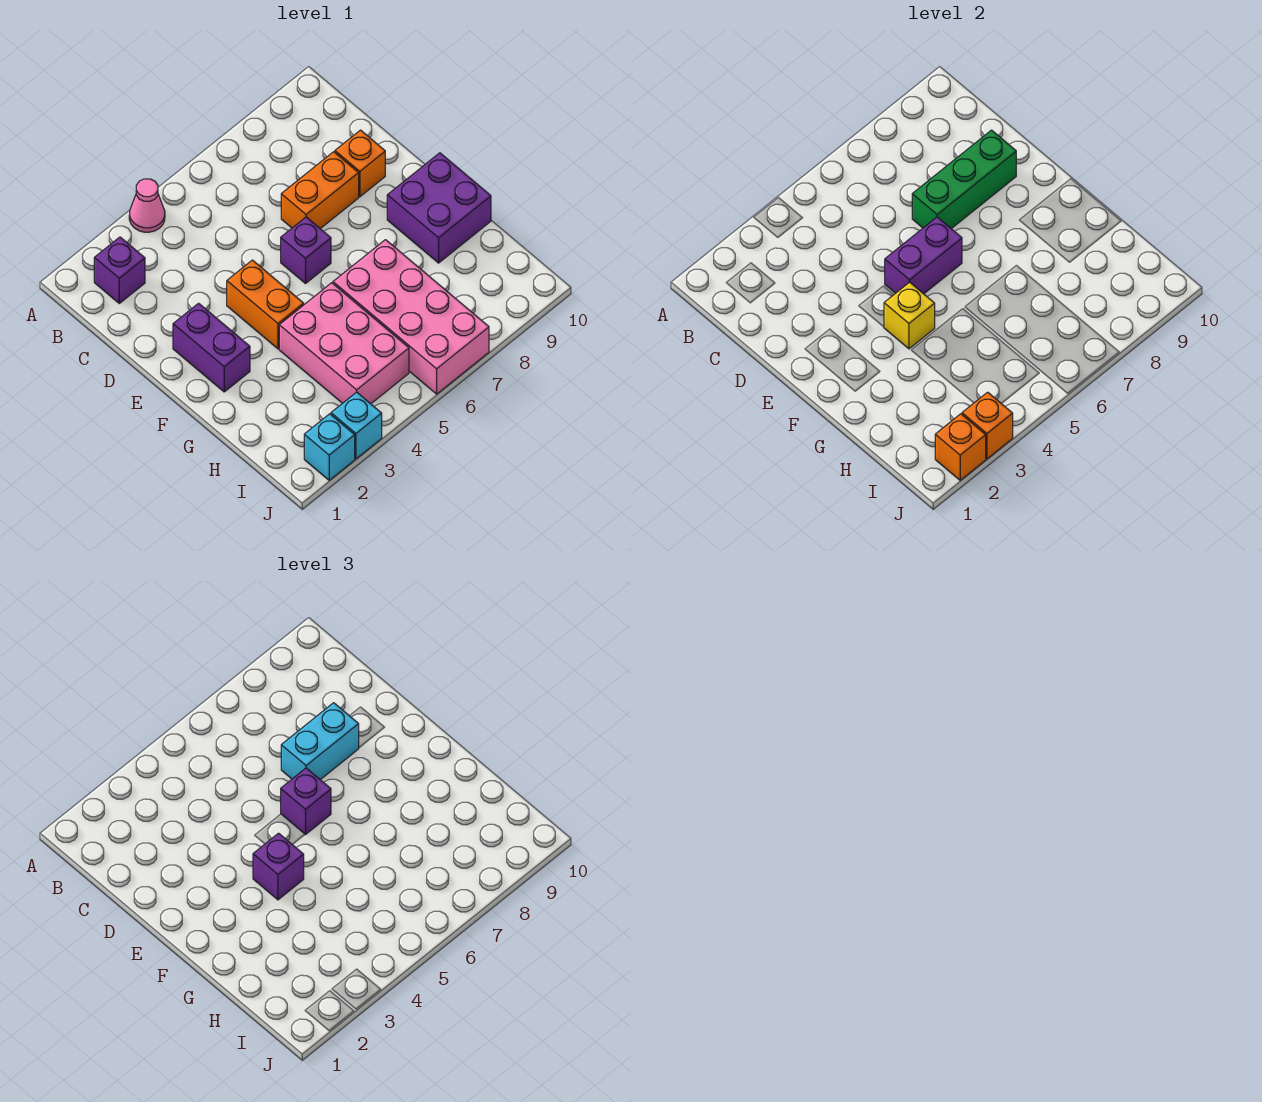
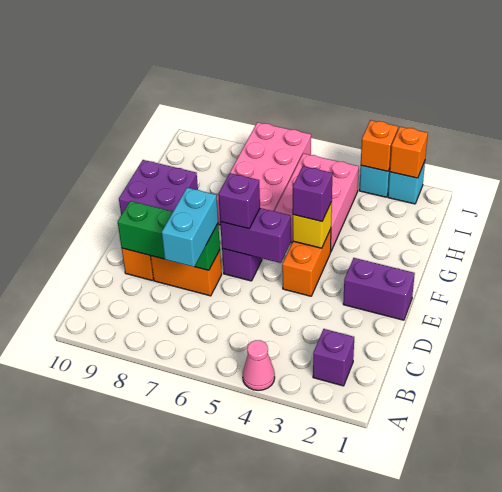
cyan 1x2 brick [281,703,359,780] -> cyan 1x2 brick turned to [162,188,218,267]
purple 1x2 brick [173,303,250,392] -> purple 1x2 brick turned to [343,258,415,320]

